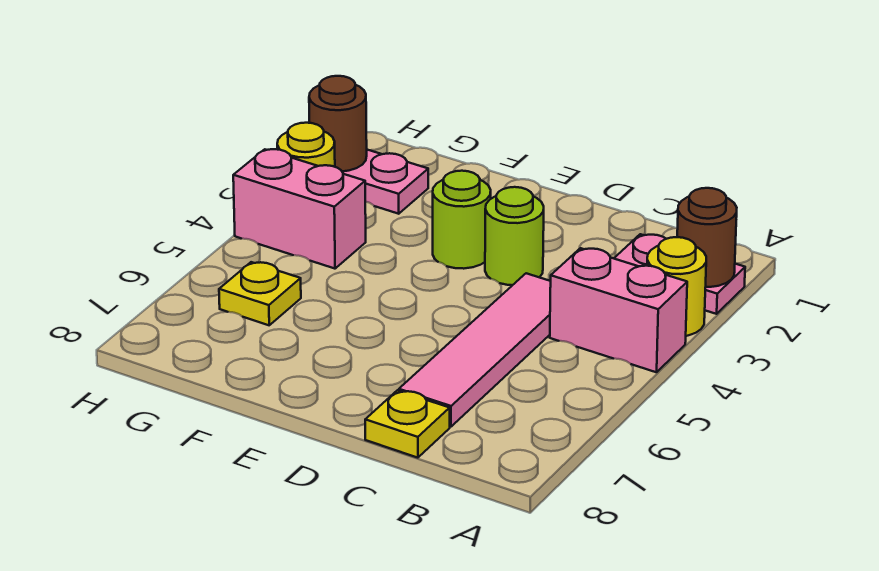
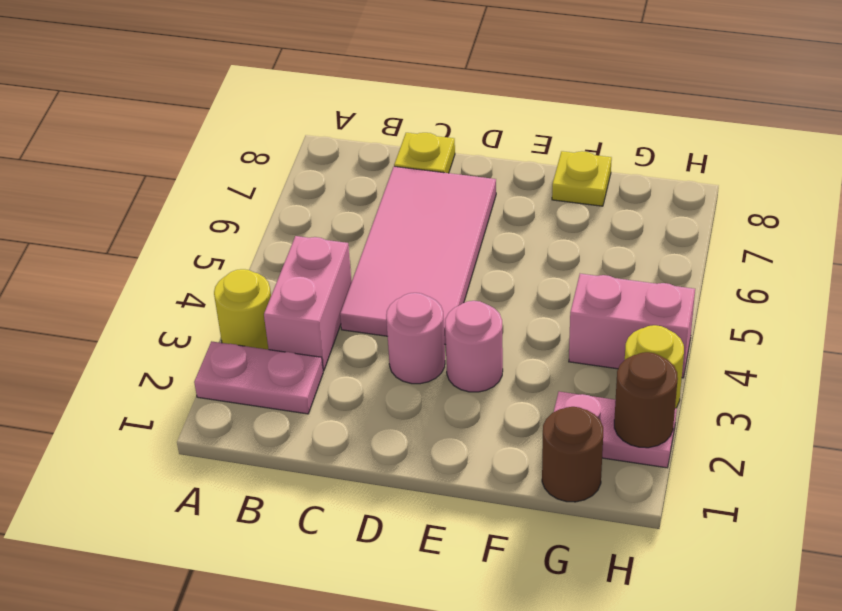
brown 1x1 round brick [677,188,737,287] -> brown 1x1 round brick moved to [542,407,603,502]
pink 1x2 brick [550,248,687,372] -> pink 1x2 brick turned to [264,236,352,371]
pink 1x4 tile [399,273,551,427] -> pink 2x4 tile [340,166,496,345]
lime 1x1 round brick [485,187,544,285] -> pink 1x1 round brick [386,293,445,384]
lime 1x1 round brick [433,171,491,269] -> pink 1x1 round brick [445,301,503,392]
yellow 1x1 plate [219,262,301,325] -> yellow 1x1 plate moved to [552,151,612,206]

